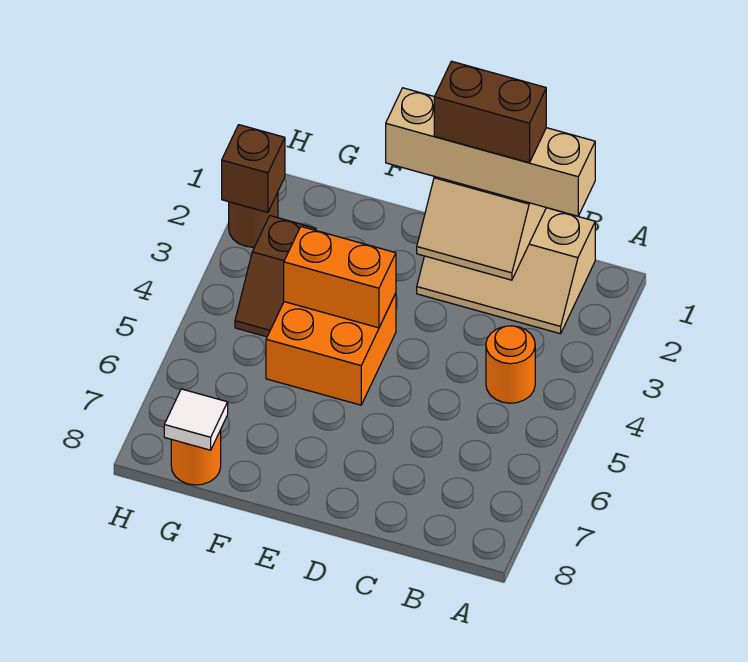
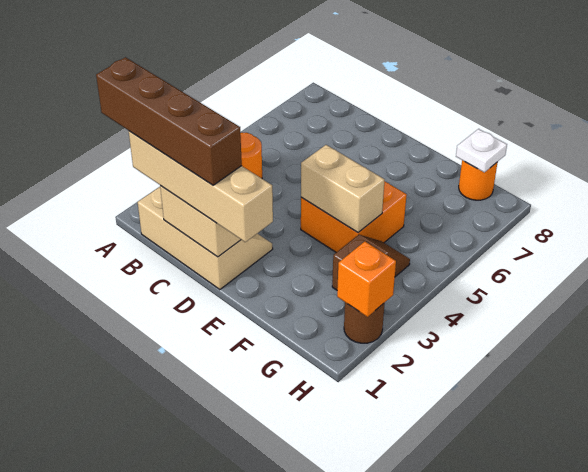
brown 1x2 brick [434,61,546,163] -> brown 1x4 brick [96,57,242,185]
orange 1x2 brick [284,227,396,328] -> tan 1x2 brick [301,145,385,232]
white 1x1 tile [164,389,228,450] -> white 1x1 plate [456,129,507,172]
brown 1x1 brick [222,125,285,212] -> orange 1x1 brick [337,242,396,317]

